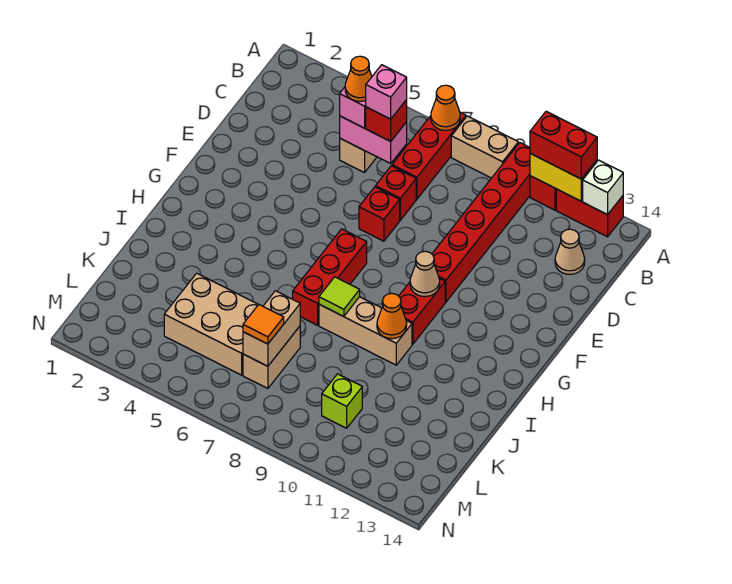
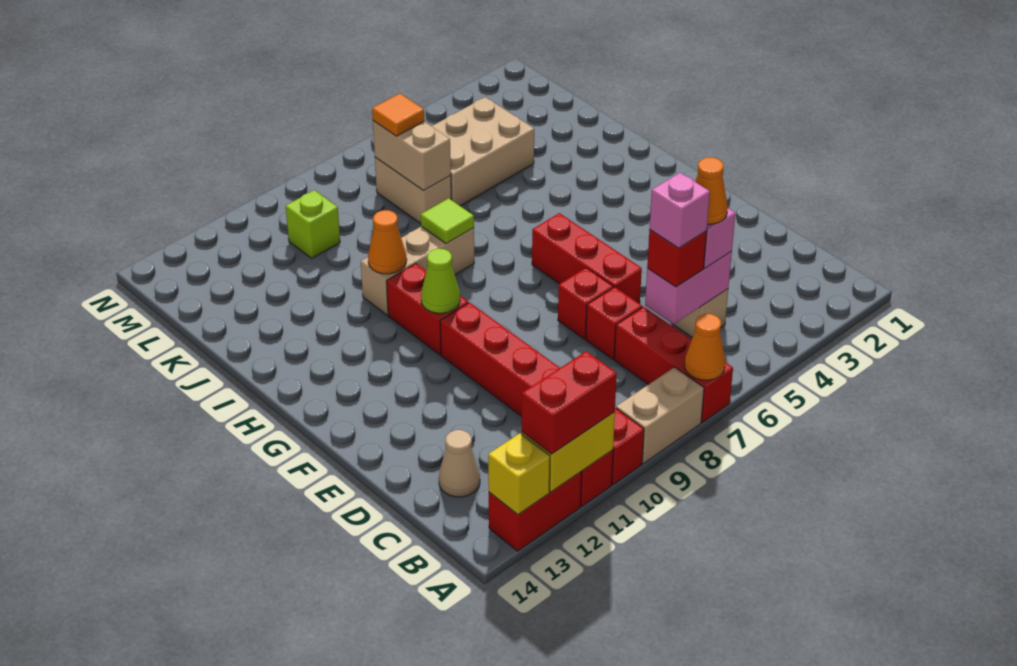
white 1x1 brick [583,160,623,215] -> yellow 1x1 brick [488,433,550,515]
red 1x3 brick [293,229,367,325] -> red 1x3 brick moved to [532,213,642,304]
tan 1x1 cone [410,251,440,297] -> lime 1x1 cone [421,249,460,313]

